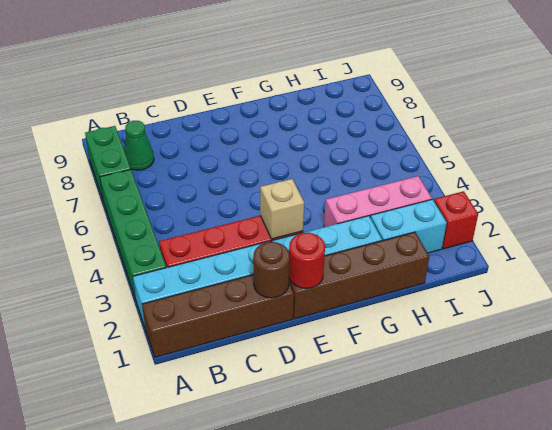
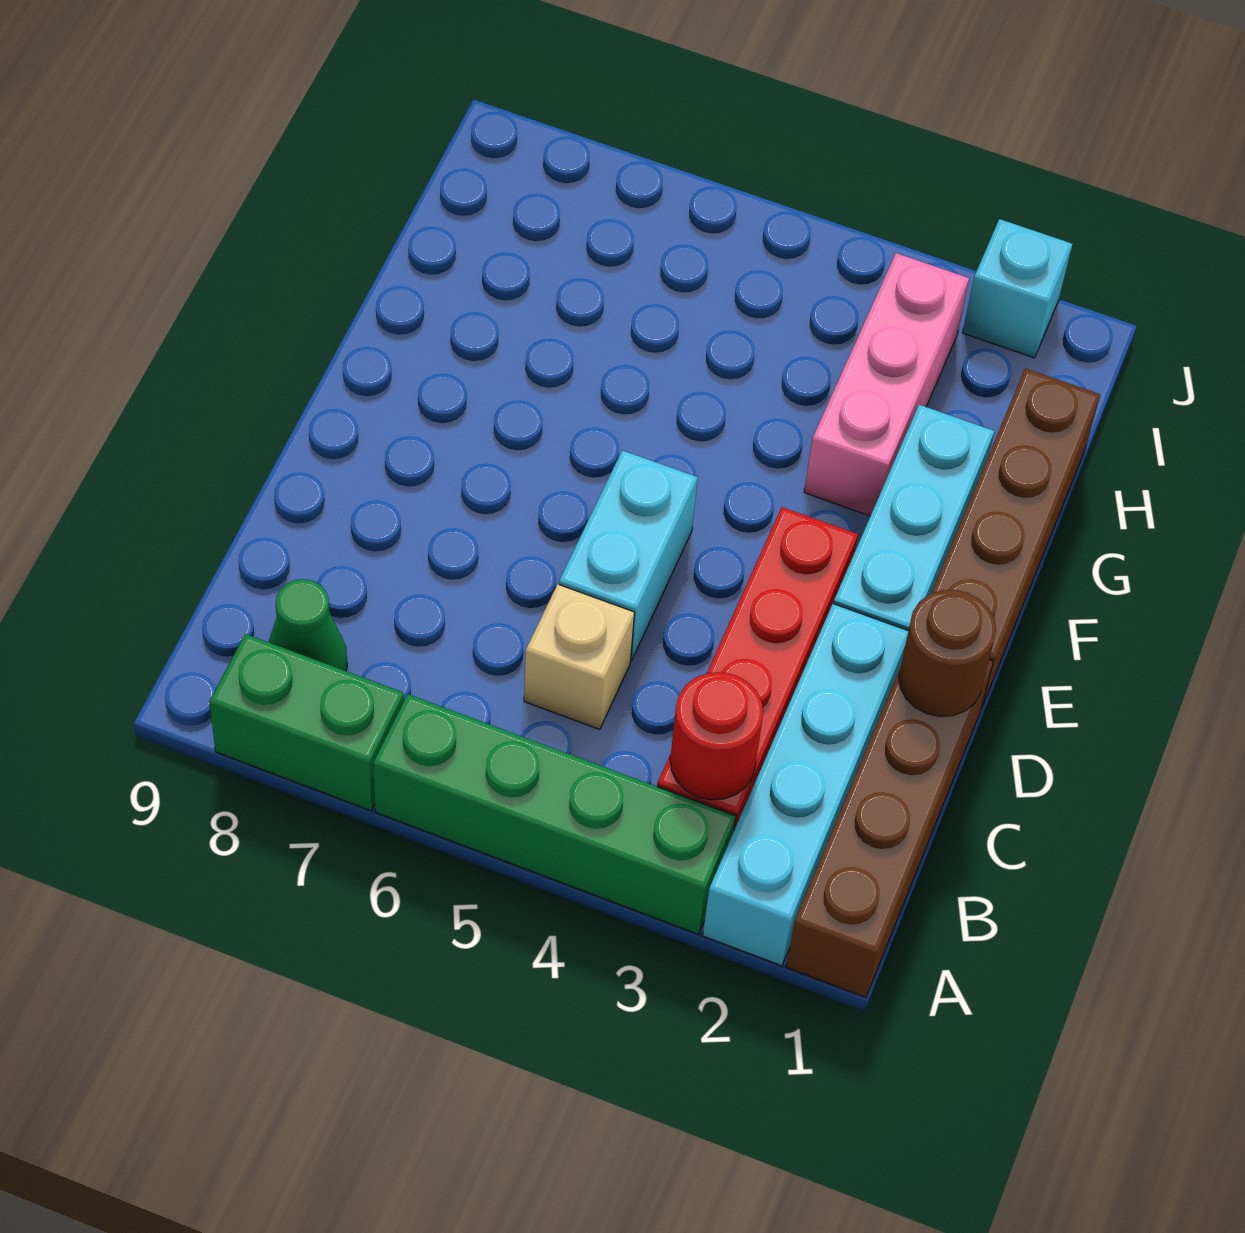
red 1x1 round brick [289,233,325,288] -> red 1x1 round brick moved to [670,672,763,800]
tan 1x1 brick [260,179,304,239] -> tan 1x1 brick moved to [524,584,635,729]
cyan 1x2 brick [370,199,447,253] -> cyan 1x2 brick moved to [559,450,698,661]
red 1x1 brick [434,191,478,249] -> cyan 1x1 brick [962,219,1072,358]

